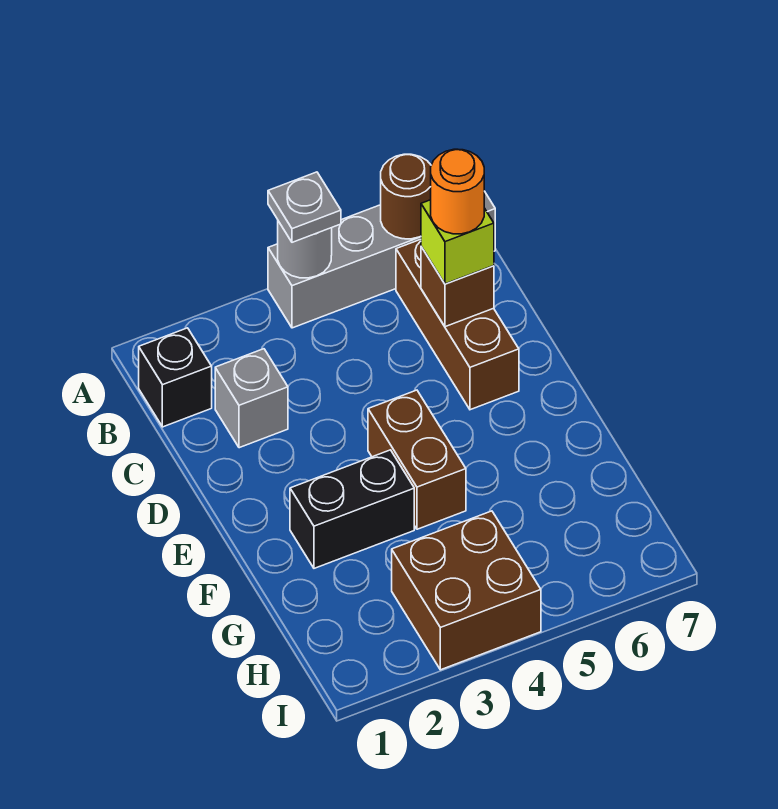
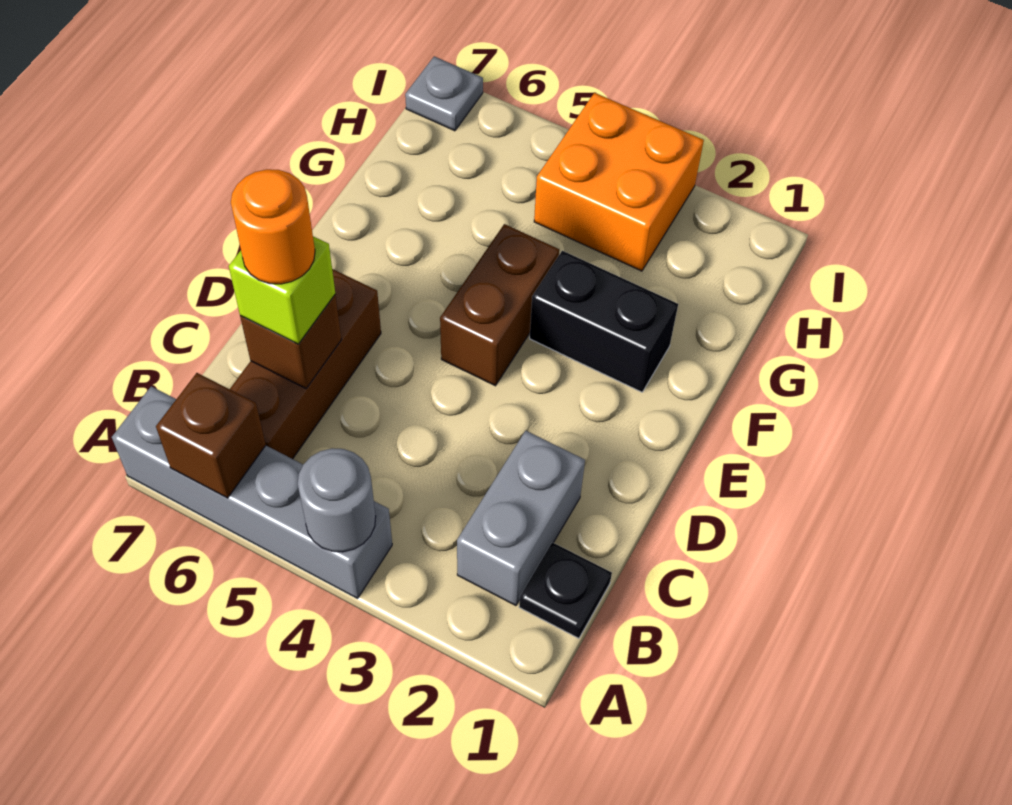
grey 1x1 plate [268,172,341,242] -> grey 1x1 plate moved to [405,56,483,131]
brown 1x1 round brick [381,154,431,239] -> brown 1x1 brick [156,373,266,498]
black 1x1 brick [139,328,212,427] -> black 1x1 plate [519,542,612,638]
grey 1x1 brick [215,349,288,448] -> grey 1x2 brick [457,431,585,606]
brown 2x2 brick [392,511,541,670] -> orange 2x2 brick [534,93,704,271]

